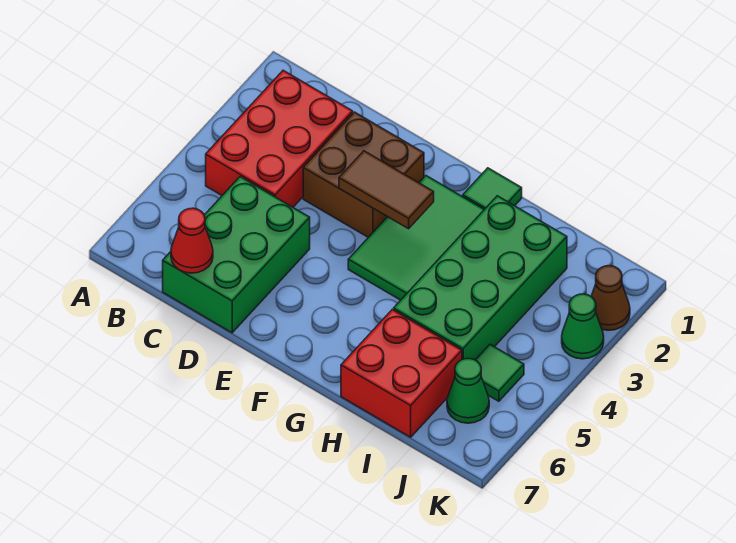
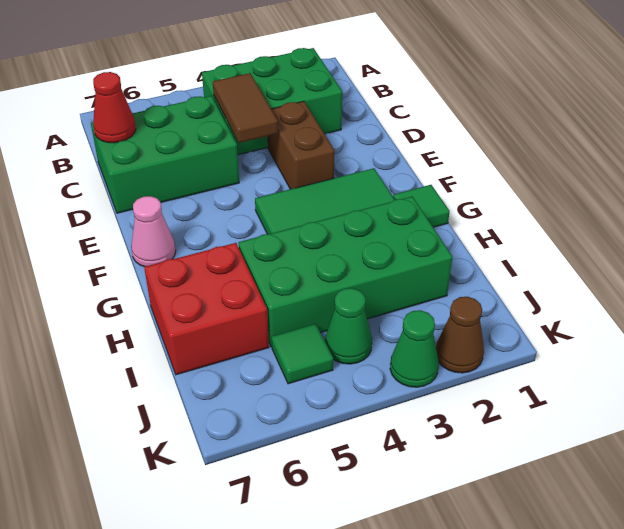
red 2x3 brick [206,70,353,207] -> green 2x3 brick [202,48,342,155]
brown 2x2 brick [303,112,424,237] -> brown 1x2 brick [268,101,334,189]
brown 1x2 tile [339,151,434,229] -> brown 1x2 tile moved to [213,73,278,143]
none -> pink 1x1 cone [131,196,176,267]
green 1x1 cone [447,358,489,423] -> green 1x1 cone moved to [325,288,372,364]

